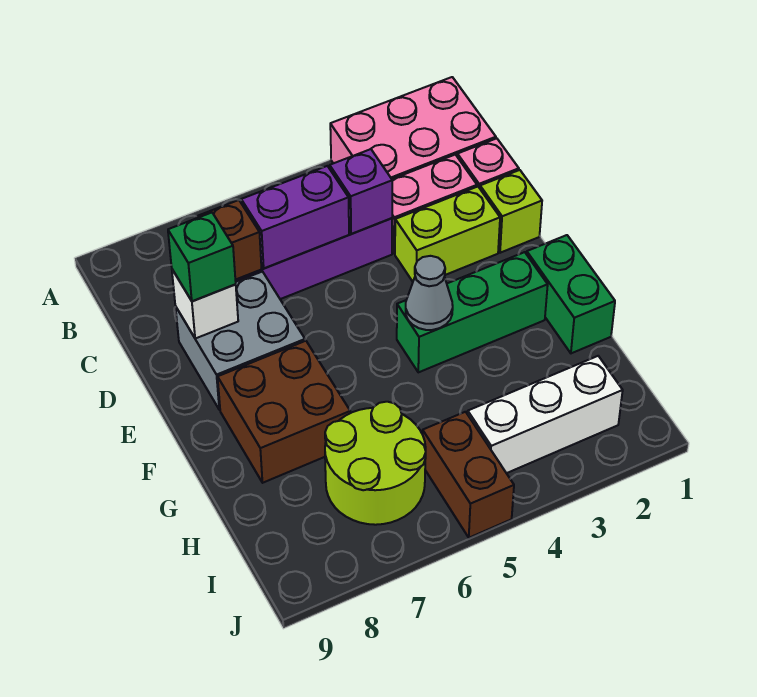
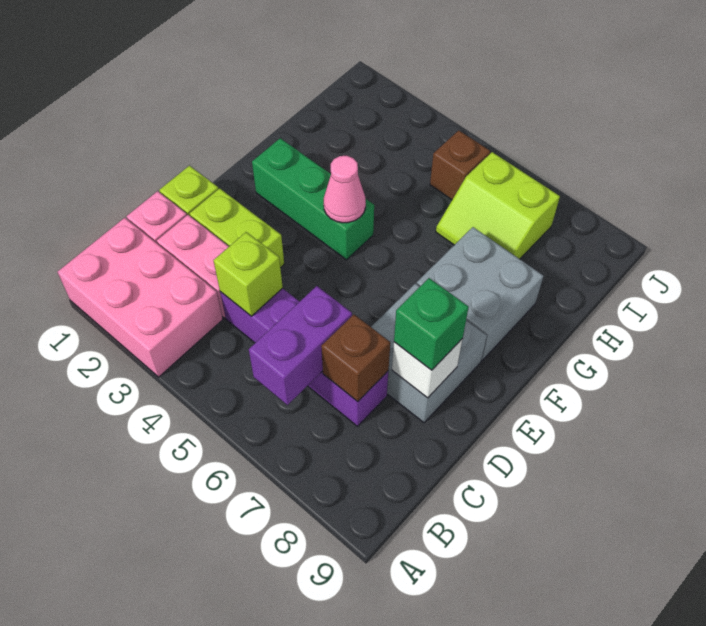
purple 1x1 brick [330,149,392,234] -> lime 1x1 brick [214,232,283,316]
purple 1x2 brick [241,166,349,268] -> purple 1x2 brick turned to [249,286,352,405]
green 1x2 brick [527,235,615,353] -> none
grey 1x1 cone [406,256,453,330] -> pink 1x1 cone [324,156,366,223]
brown 2x2 brick [218,341,350,483] -> grey 2x2 brick [417,227,543,360]
lime 2x2 round brick [325,402,426,525] -> lime 2x2 slope [436,152,560,259]
white 1x3 brick [468,356,623,473] -> none
brown 1x2 brick [423,412,514,538] -> brown 1x1 brick [430,130,490,200]

